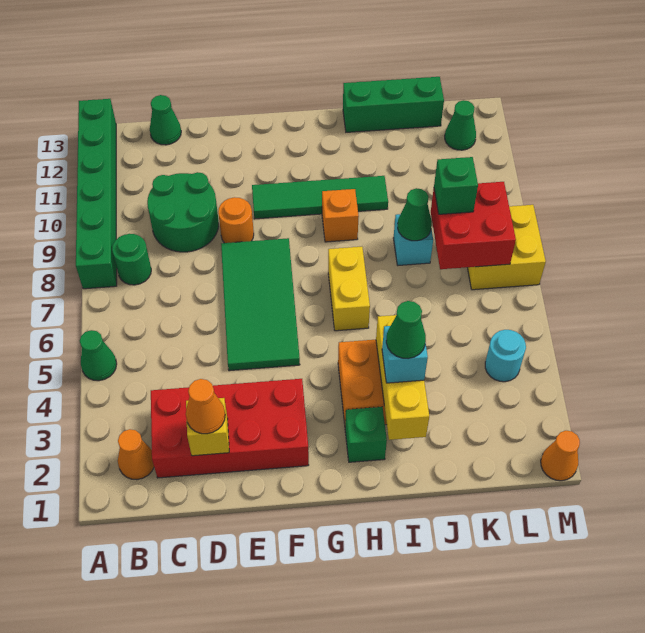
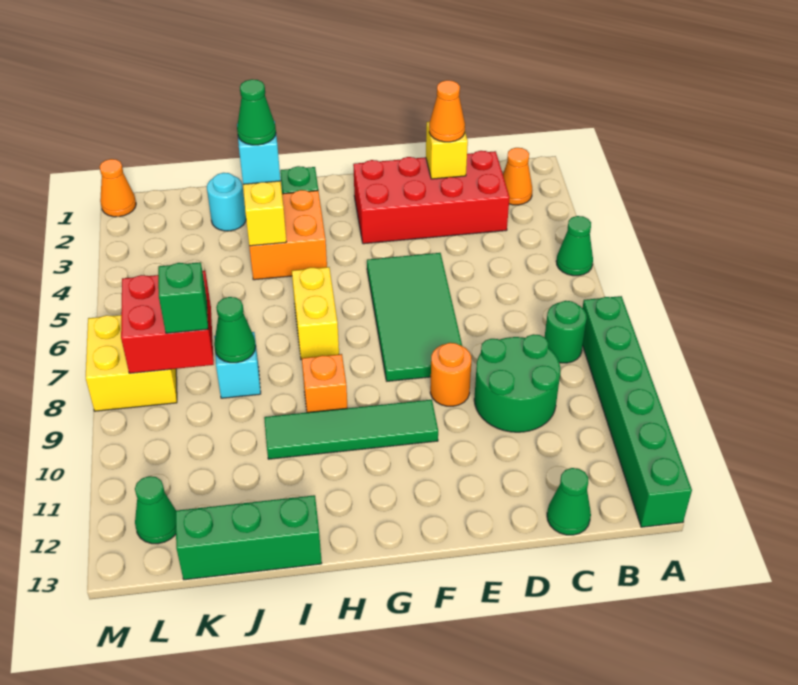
cyan 1x1 round brick [485,330,526,382] -> cyan 1x1 round brick moved to [207,173,246,231]

